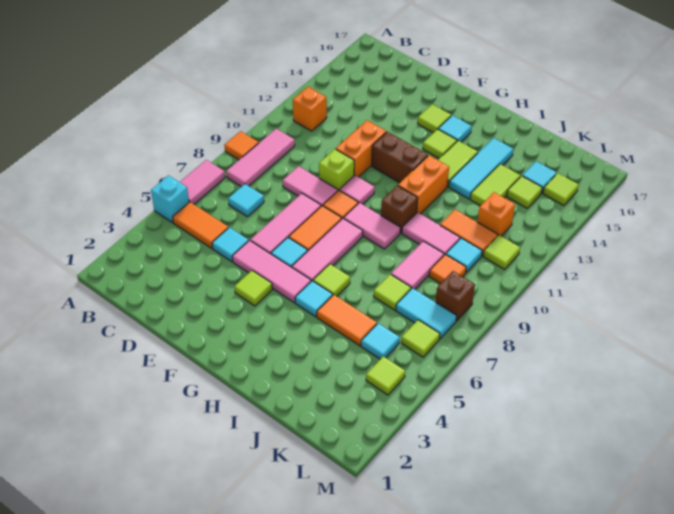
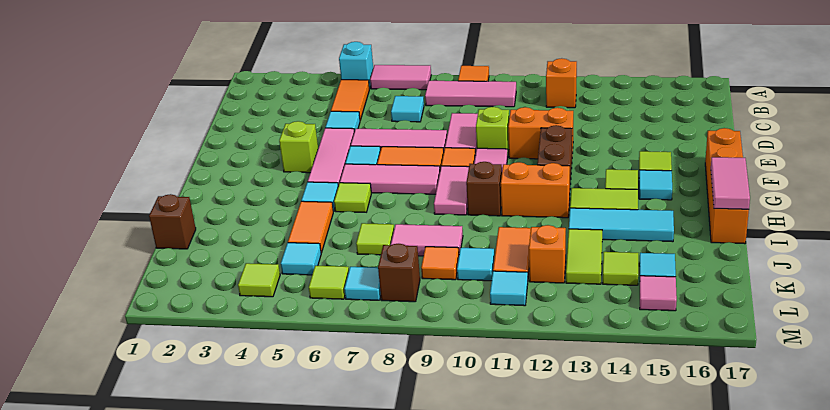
lime 1x1 tile [235,271,272,306] -> lime 1x1 brick [279,121,318,173]
none -> orange 1x4 brick [705,128,749,244]
pink 1x2 tile [402,212,460,255] -> pink 1x2 tile moved to [711,157,750,209]
none -> brown 1x1 brick [149,194,196,249]
lime 1x2 tile [470,164,520,206] -> lime 1x2 tile turned to [566,229,602,284]
cyan 1x2 tile [396,288,457,339] -> cyan 1x1 tile [344,267,381,300]
lime 1x1 tile [483,235,520,269] -> cyan 1x1 tile [490,271,528,306]
lime 1x1 tile [543,173,579,205] -> pink 1x1 tile [640,276,677,311]

